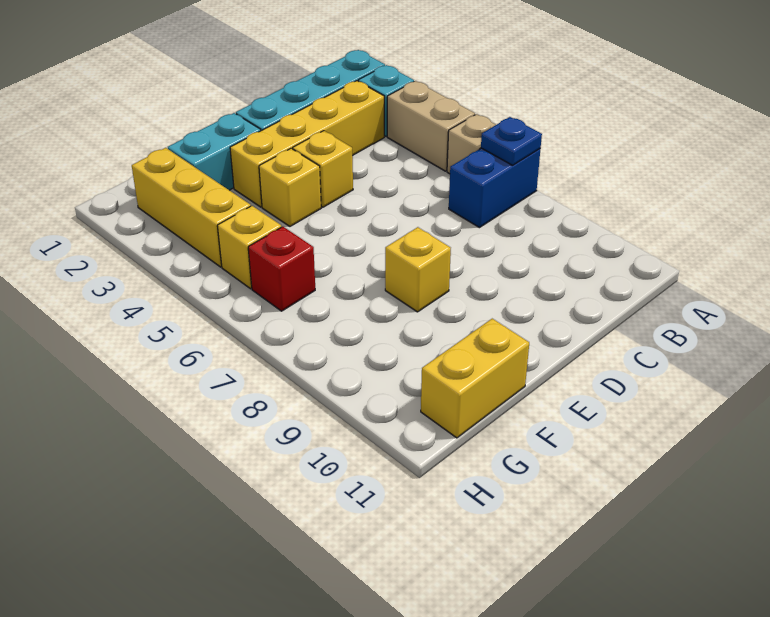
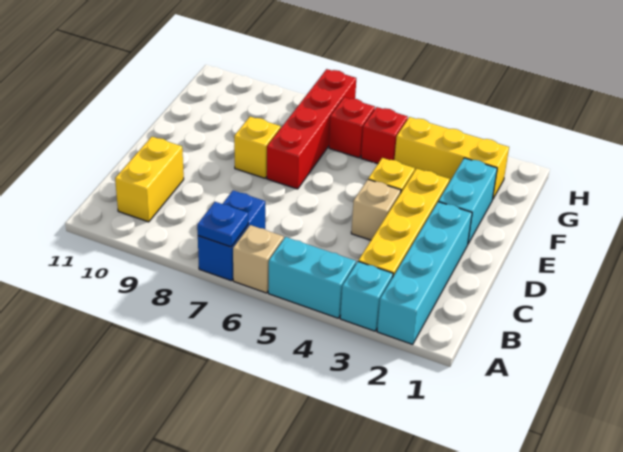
tan 1x2 brick [387,81,475,171] -> cyan 1x2 brick [268,237,356,318]
yellow 1x1 brick [293,131,353,207] -> tan 1x1 brick [351,180,401,240]
none -> red 1x4 brick [267,69,356,189]
yellow 1x2 brick [421,319,529,438] -> yellow 1x2 brick moved to [115,137,184,222]
yellow 1x1 brick [217,206,282,289] -> red 1x1 brick [361,107,408,164]

